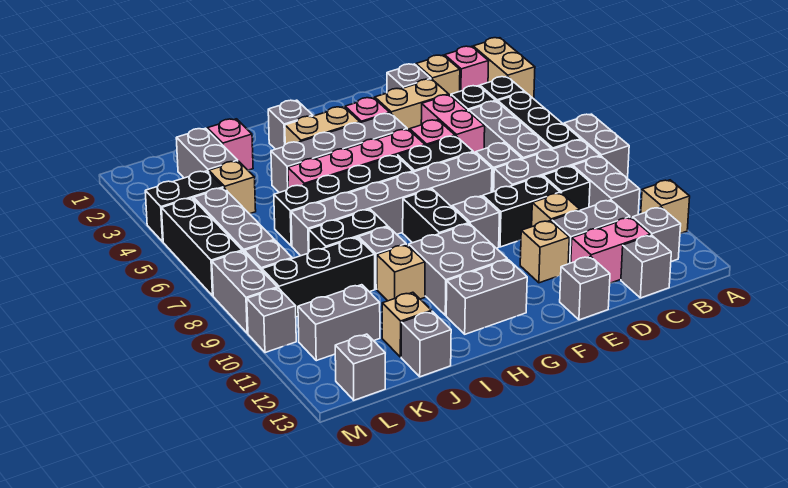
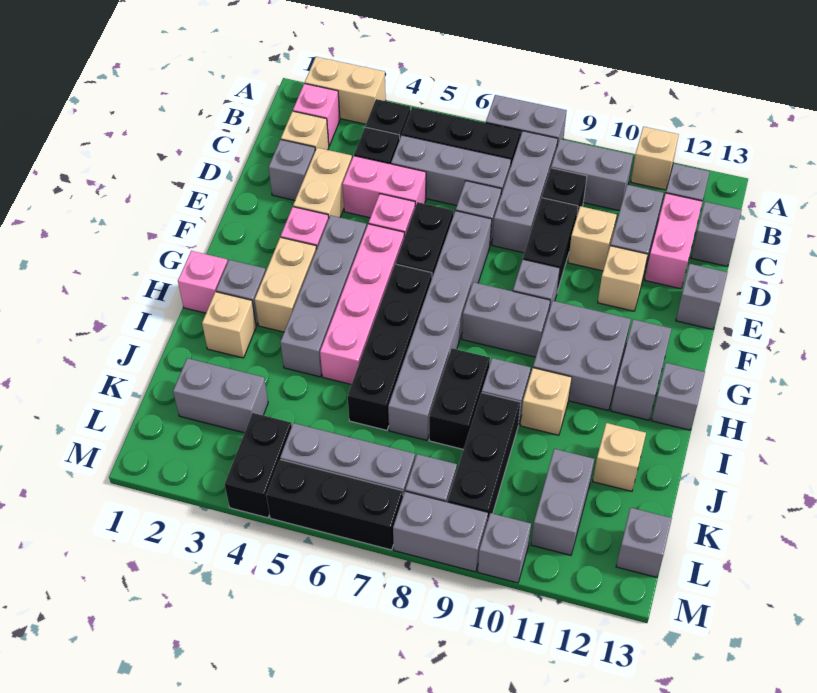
black 1x2 brick [403,189,469,243] -> grey 1x2 brick [462,282,550,357]
pink 1x1 brick [207,119,253,170] -> pink 1x1 brick moved to [178,251,228,313]
grey 1x1 brick [401,311,451,377] -> grey 1x1 brick moved to [652,363,705,430]
tan 1x1 brick [209,161,256,214] -> tan 1x1 brick moved to [202,292,256,358]

